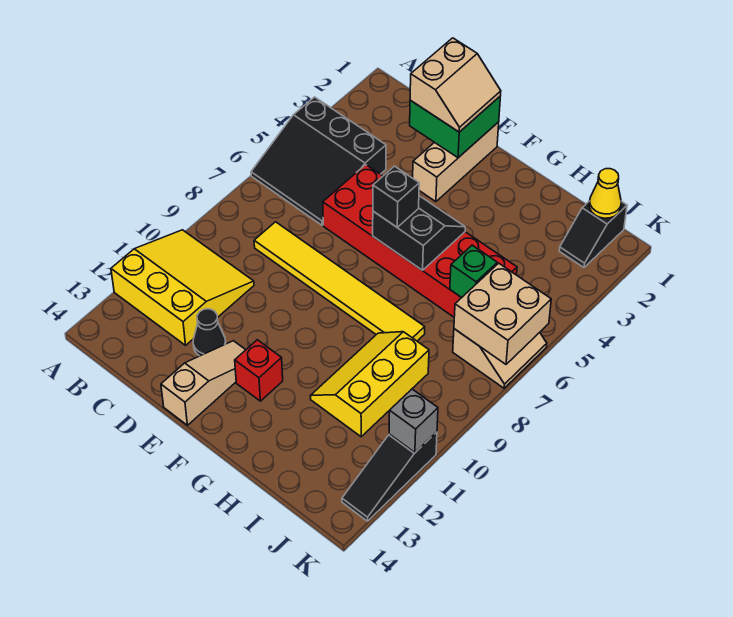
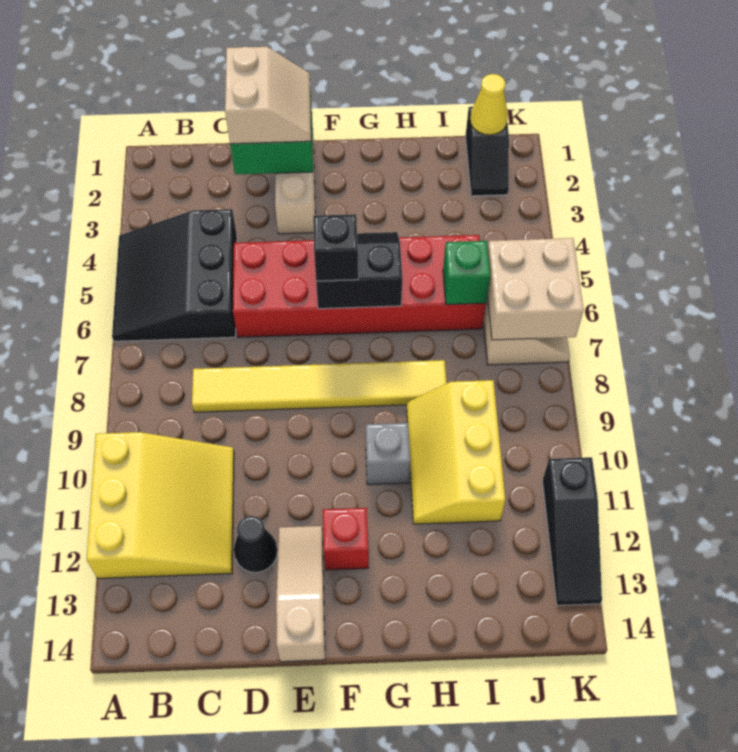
black 3x3 slope [251,97,386,225] -> black 3x3 slope turned to [112,209,237,341]
yellow 3x3 slope [111,230,254,345] -> yellow 3x3 slope turned to [87,432,234,578]
grey 1x1 brick [389,389,438,452] -> grey 1x1 brick moved to [366,423,410,485]

